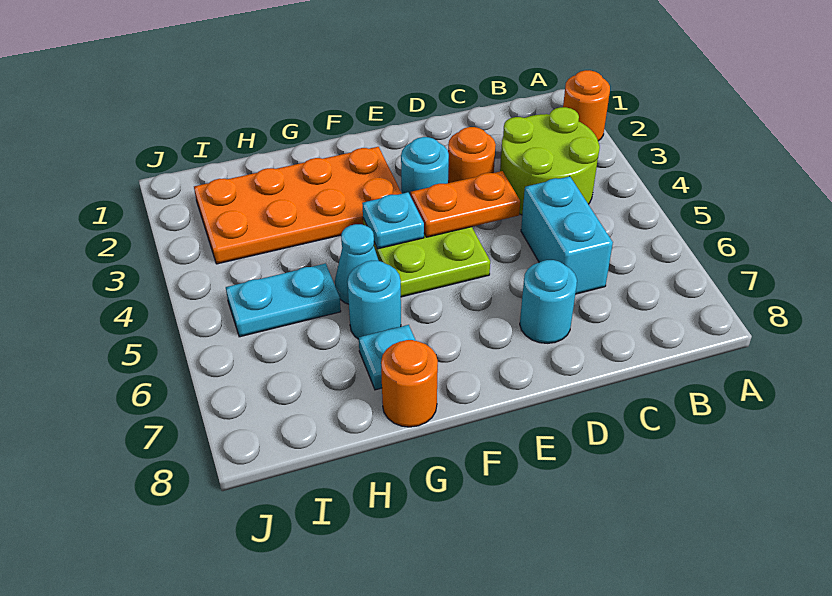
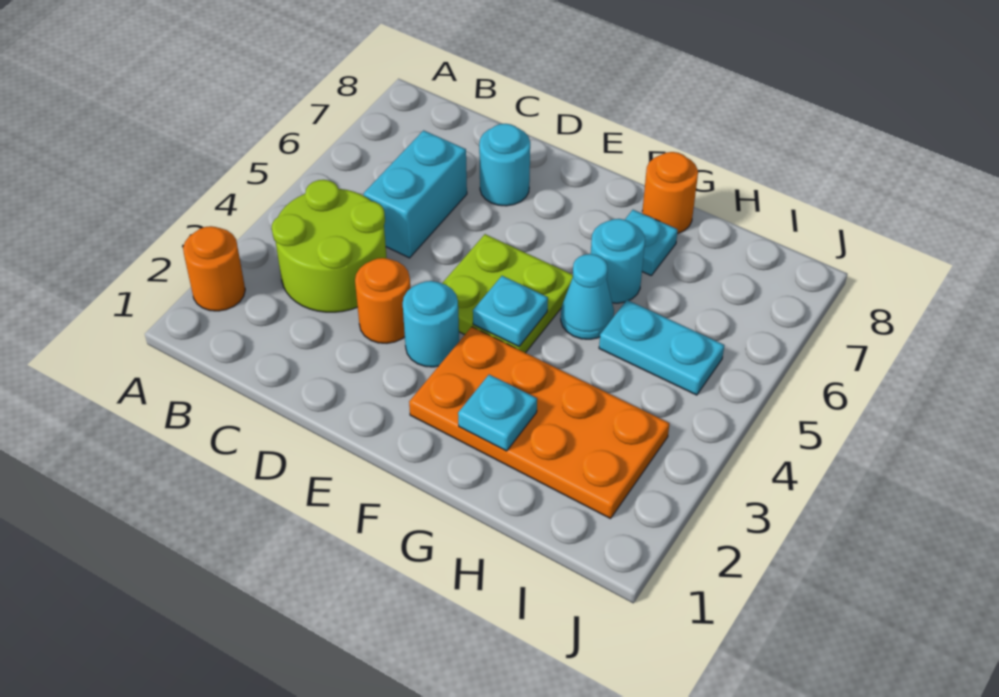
orange 1x2 plate [411,171,520,237] -> none
none -> cyan 1x1 plate [458,375,537,451]

